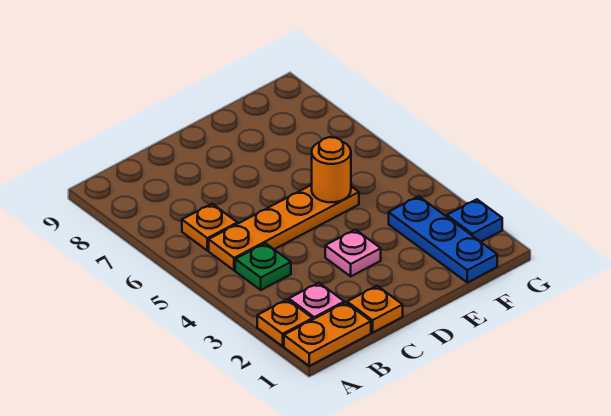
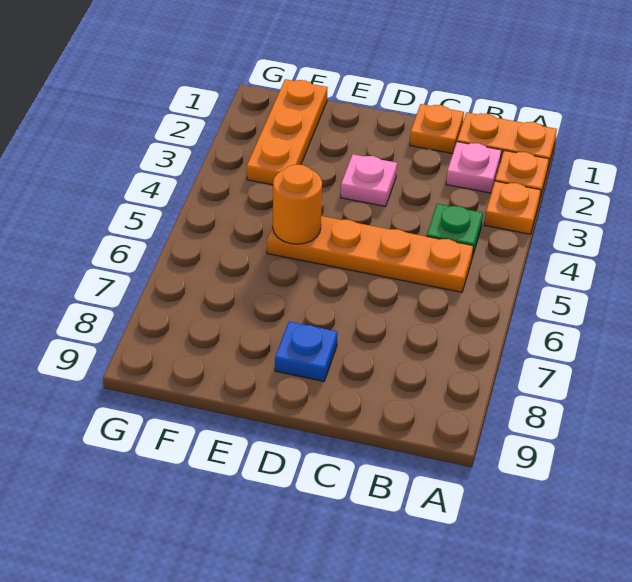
orange 1x1 plate [182,204,237,251] -> orange 1x1 plate moved to [484,181,541,234]
blue 1x3 plate [389,196,497,283] -> orange 1x3 plate [247,79,328,185]
blue 1x1 plate [447,199,502,242] -> blue 1x1 plate moved to [275,322,338,381]

